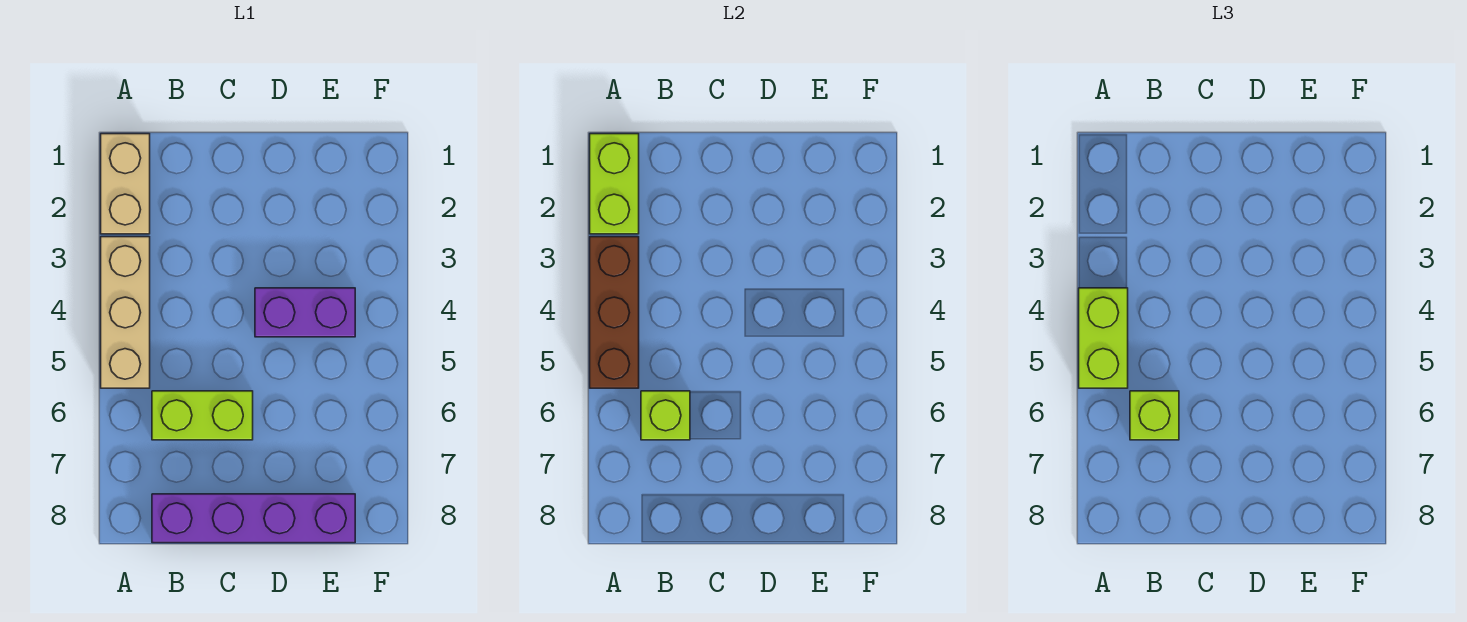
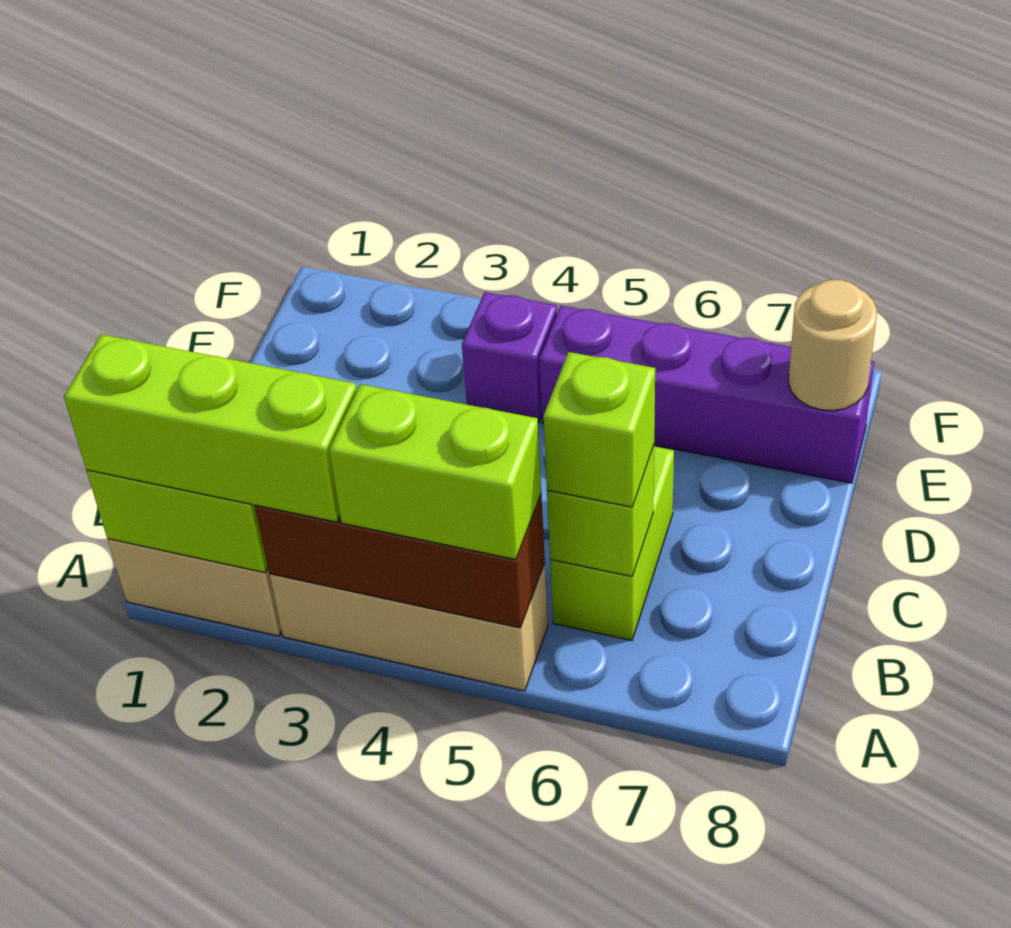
none -> lime 1x3 brick [64,334,357,522]
purple 1x4 brick [152,494,355,543] -> purple 1x4 brick turned to [539,306,874,483]
purple 1x2 brick [255,288,355,337] -> purple 1x1 brick [462,292,557,423]
none -> tan 1x1 round brick [788,280,877,411]

